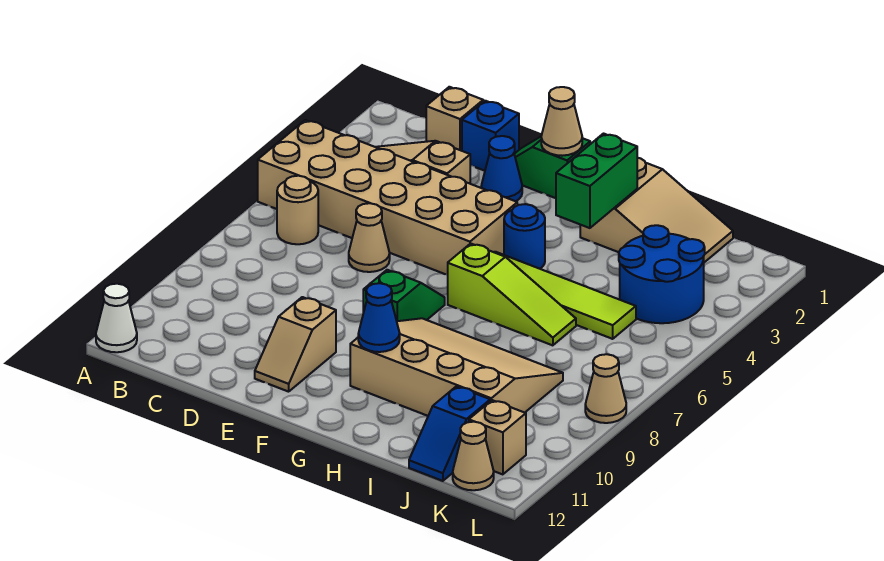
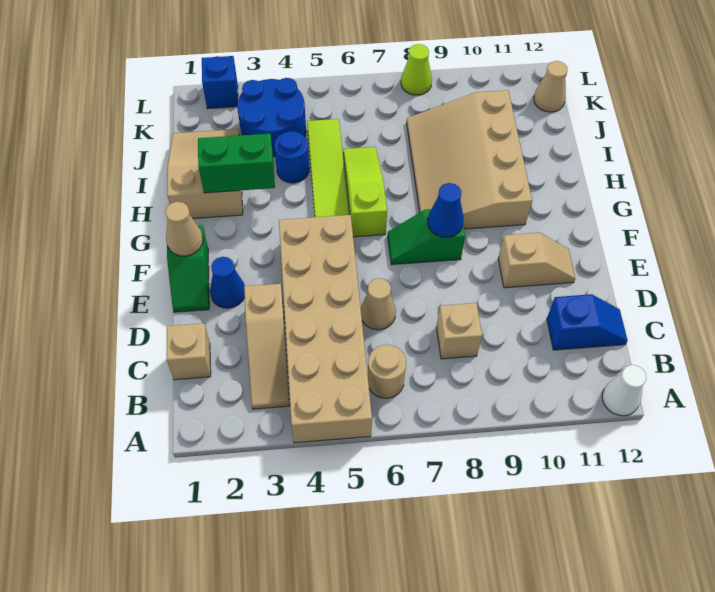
blue 1x1 brick [462,101,519,171] -> blue 1x1 brick moved to [202,56,238,109]
blue 1x1 round brick [504,204,545,269] -> blue 1x1 round brick moved to [274,131,309,183]
blue 1x1 cone [358,283,400,352] -> blue 1x1 cone moved to [428,183,464,237]
blue 1x2 slope [409,386,490,481] -> blue 1x2 slope moved to [547,294,628,350]
tan 1x1 brick [469,400,526,474] -> tan 1x1 brick moved to [436,303,482,359]
tan 1x1 cone [585,354,626,423] -> lime 1x1 cone [401,44,432,95]

